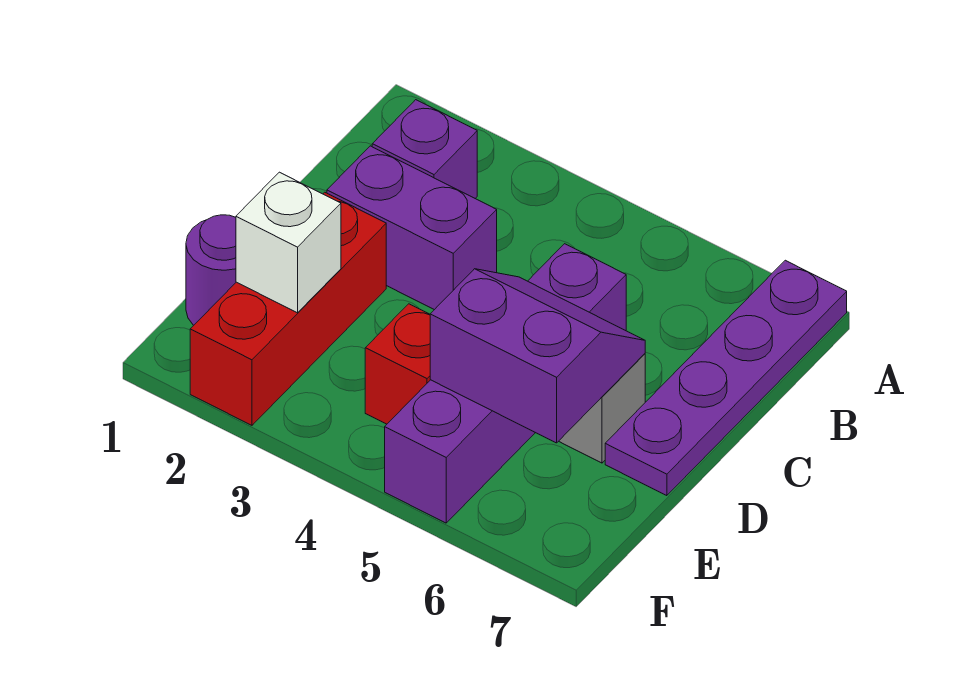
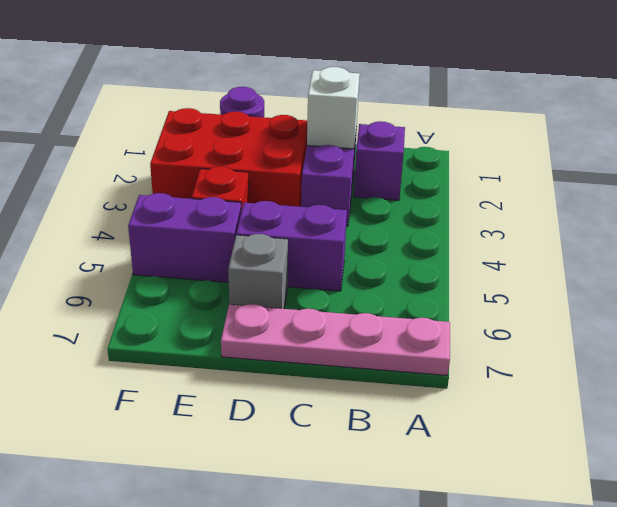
purple 1x4 plate [605,260,847,496] -> pink 1x4 plate [221,304,450,375]
red 1x3 brick [190,192,386,425] -> red 2x3 brick [150,108,307,207]
purple 2x2 slope [430,269,645,443] -> none
white 1x1 brick [236,172,341,313] -> white 1x1 brick moved to [307,67,360,149]

